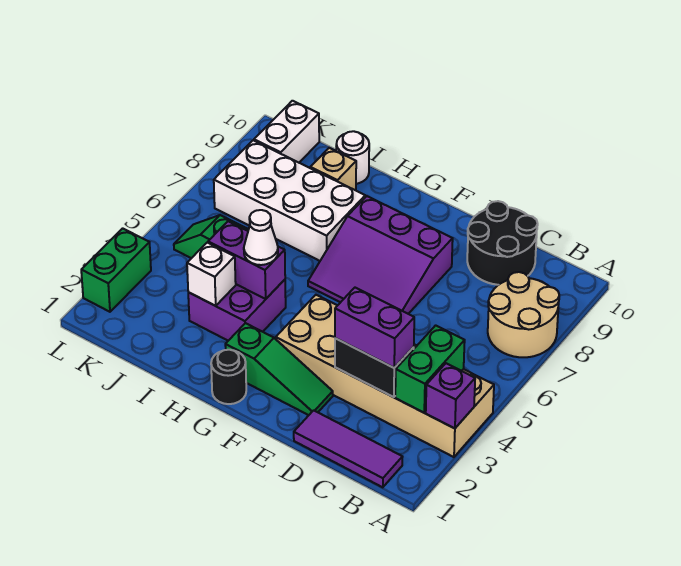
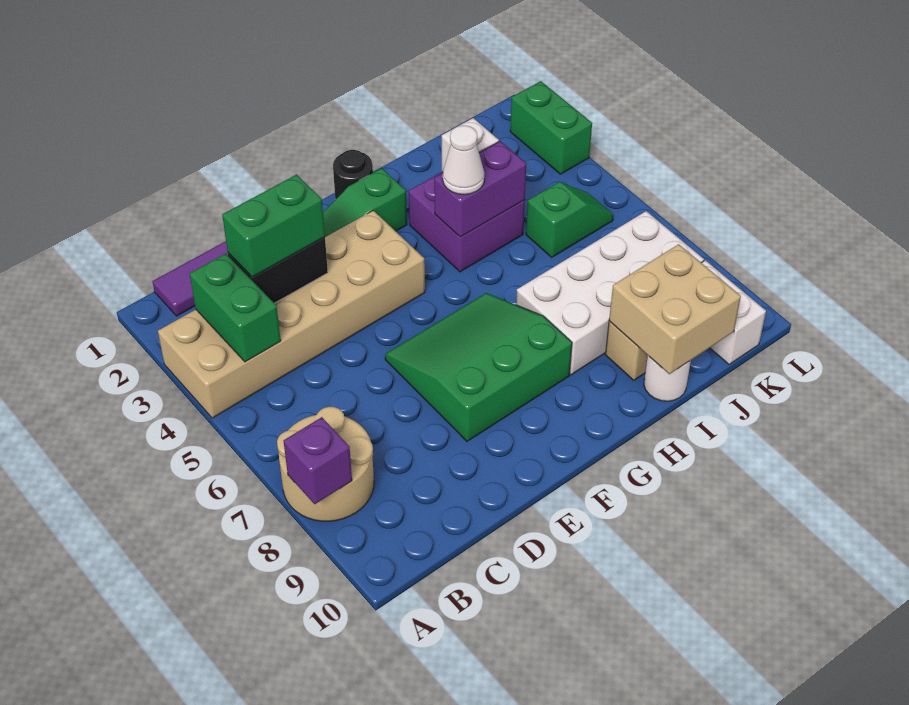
purple 1x1 brick [426,363,475,429] -> purple 1x1 brick moved to [284,417,352,504]
purple 1x2 brick [335,288,414,368] -> green 1x2 brick [222,175,325,277]
black 2x2 round brick [467,201,538,285] -> none
purple 3x3 slope [308,196,453,314] -> green 3x3 slope [385,293,572,441]
none -> tan 2x2 brick [609,244,741,374]

